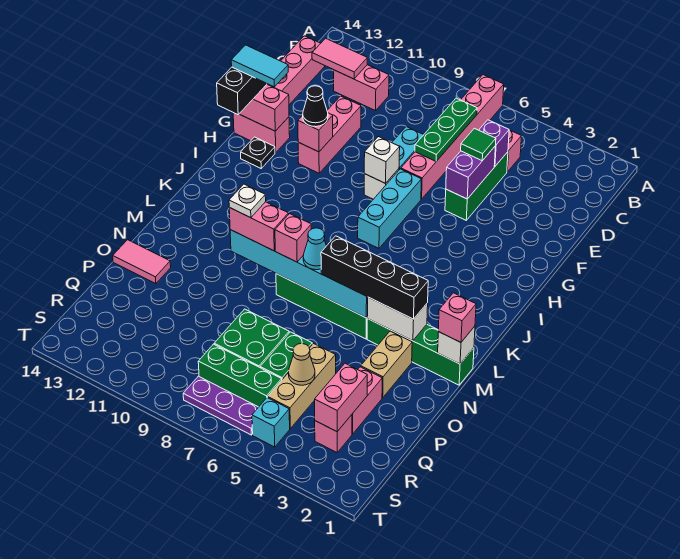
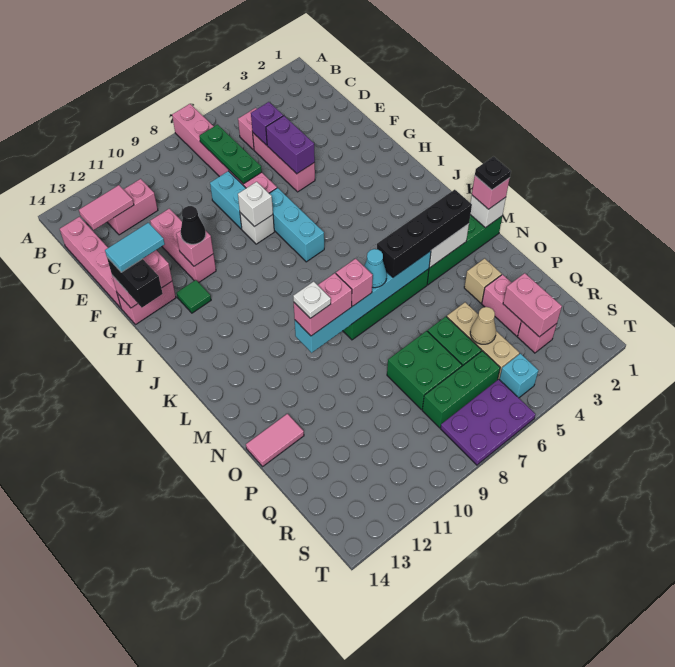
green 1x3 brick [445,152,508,220] -> pink 1x3 brick [253,133,315,192]
green 1x1 tile [461,128,496,161] -> green 1x1 tile moved to [177,280,211,313]
black 1x1 plate [241,137,275,168] -> black 1x1 plate moved to [475,157,511,190]
tan 1x2 brick [361,331,412,398] -> tan 1x1 brick [464,258,502,303]
purple 1x3 plate [183,376,258,435] -> purple 2x3 plate [441,379,535,465]

